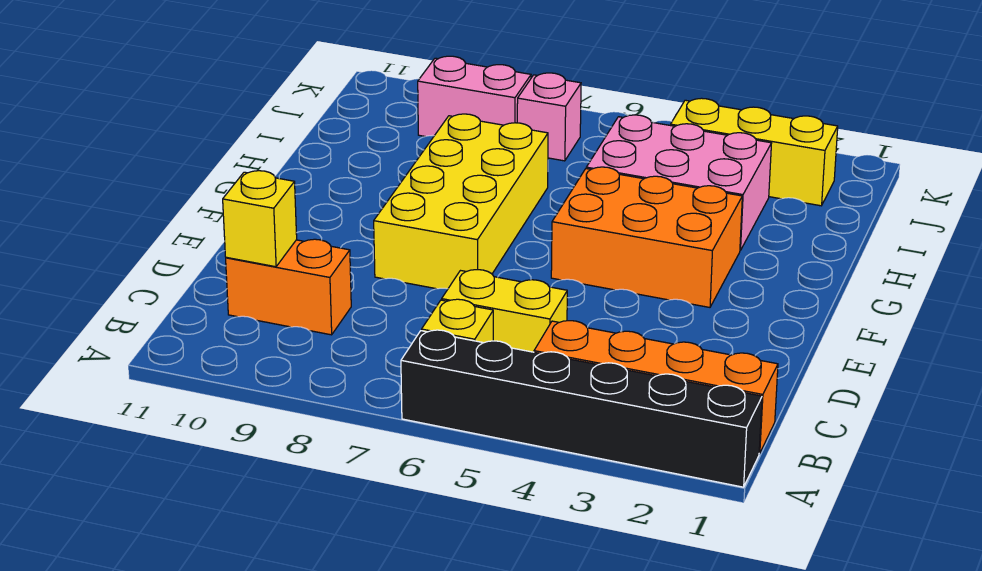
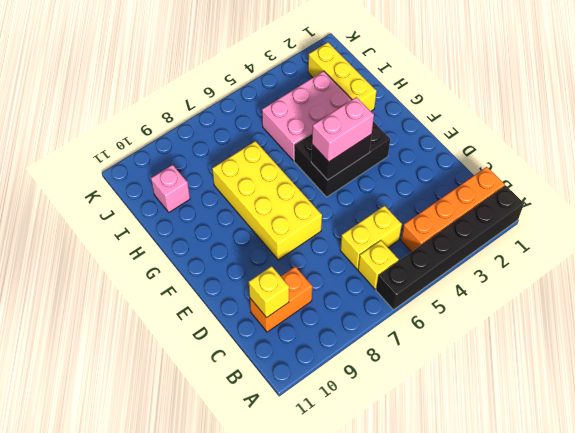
orange 2x3 brick [551,167,742,307] -> black 2x3 brick [294,122,390,197]
none -> black 1x2 brick [311,134,372,180]
yellow 1x3 brick [670,98,838,206] -> yellow 1x3 brick turned to [308,42,376,111]
pink 1x1 brick [517,73,581,161] -> pink 1x1 brick moved to [151,165,190,212]
pink 1x2 brick [418,56,531,136] -> pink 1x2 brick moved to [312,97,374,162]

